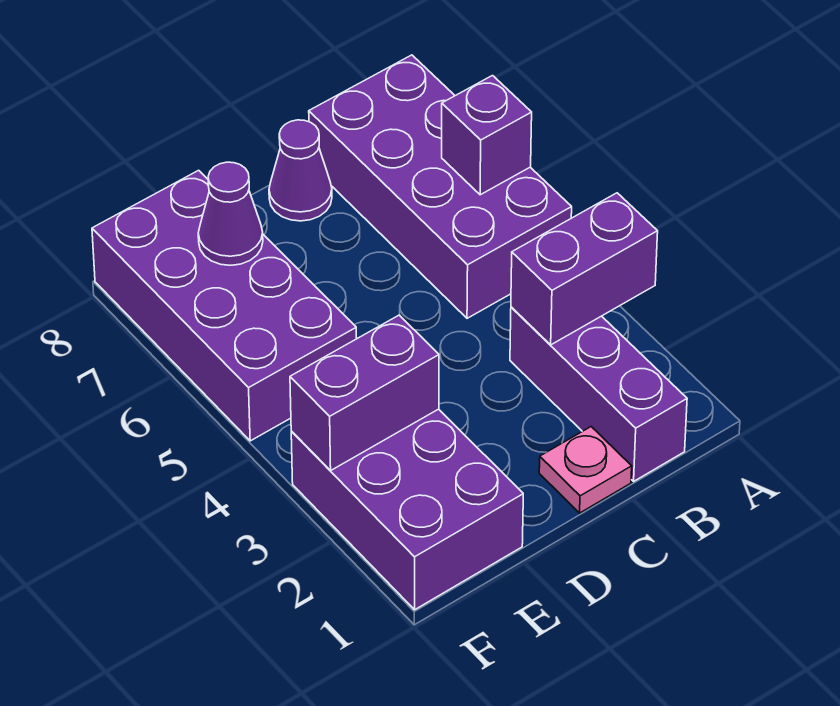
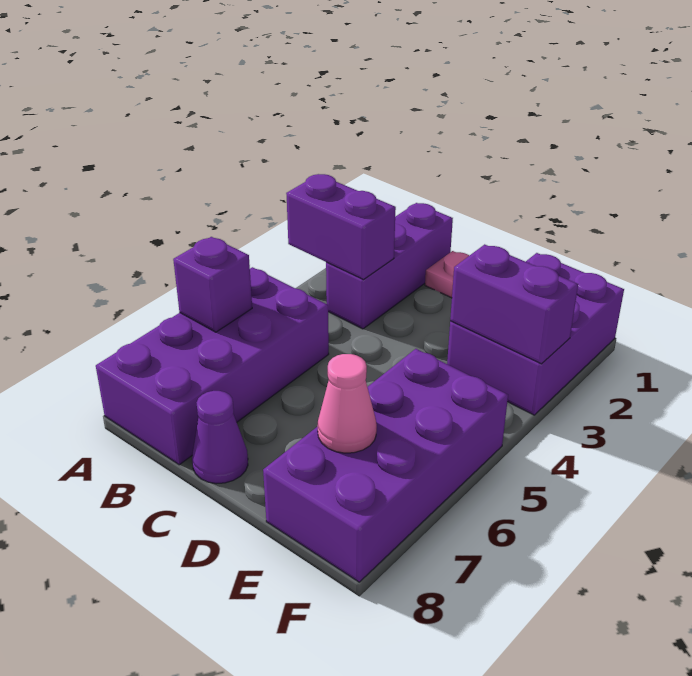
purple 1x1 cone [198,162,263,265] -> pink 1x1 cone [318,354,377,453]

